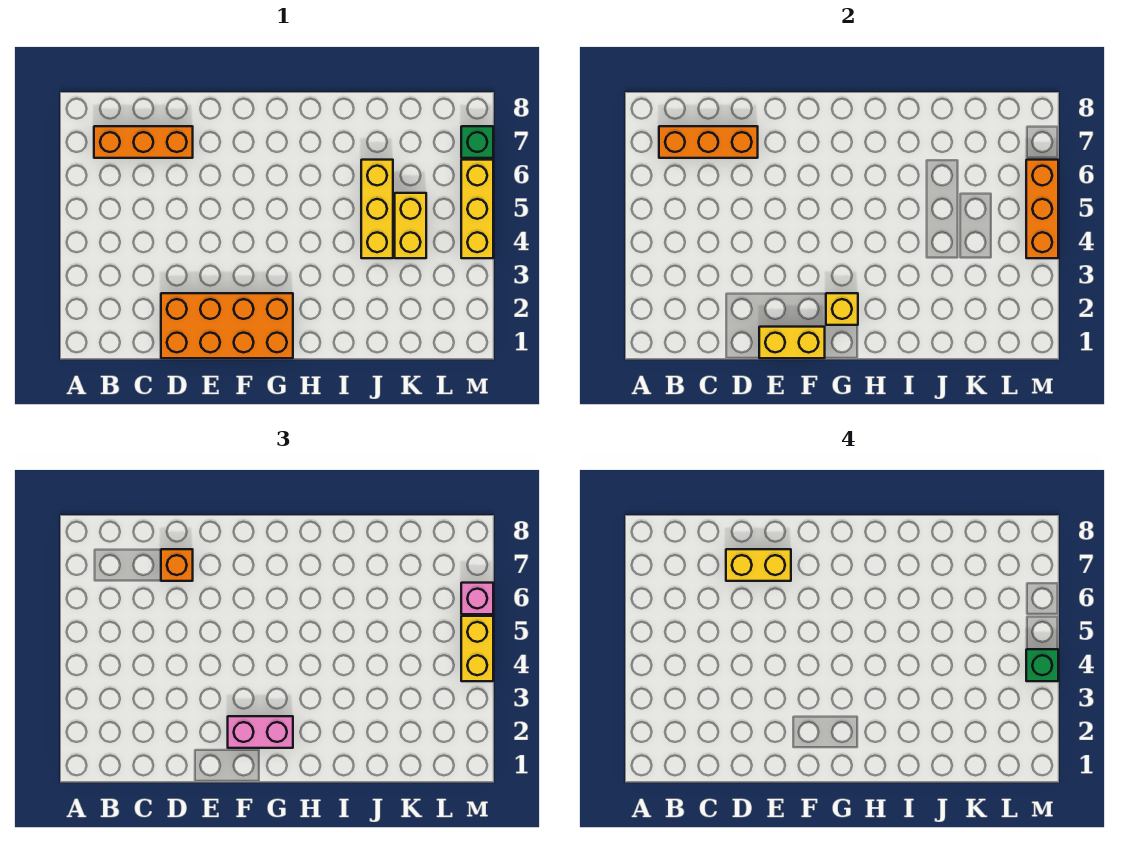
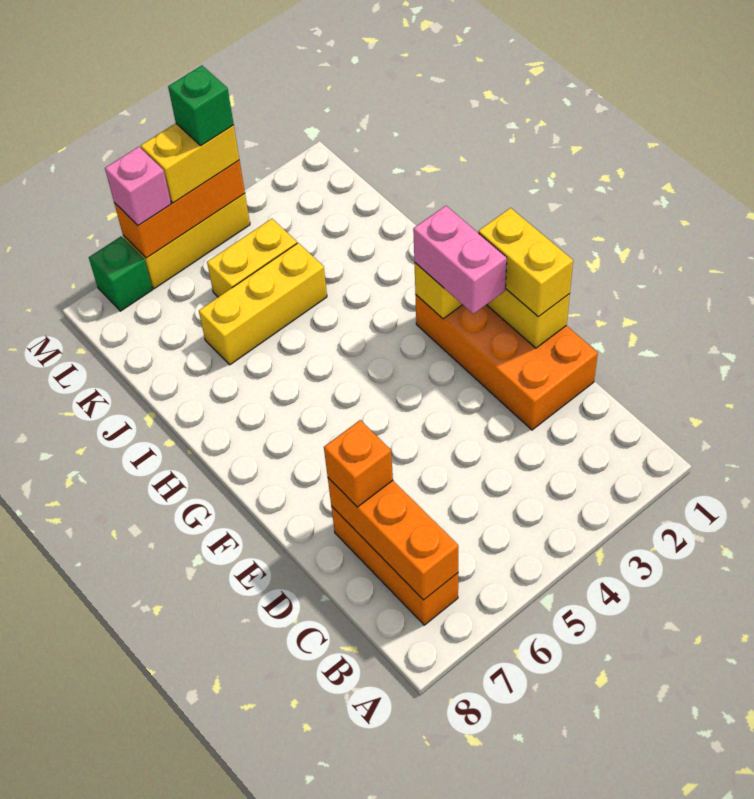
yellow 1x2 brick [726,549,791,581] -> yellow 1x2 brick moved to [478,208,573,317]

